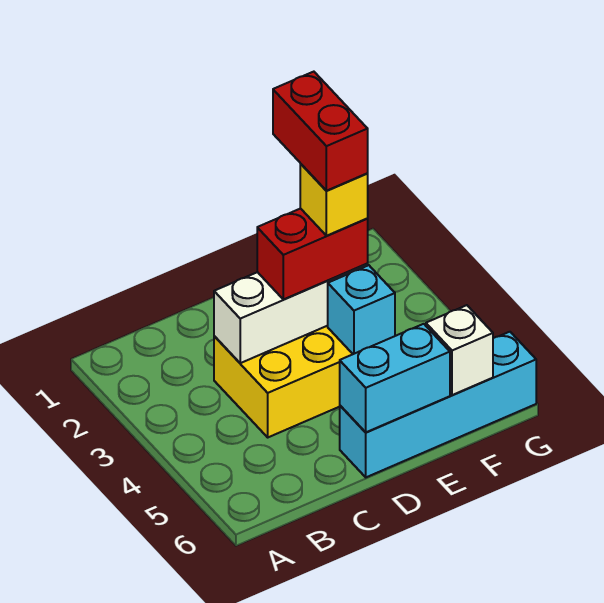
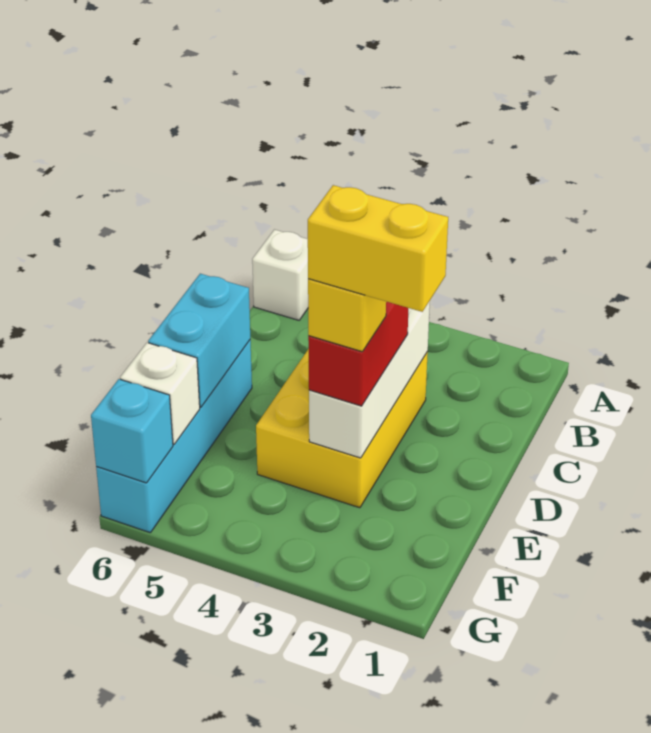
none -> white 1x1 brick [252,230,308,320]
red 1x2 brick [273,72,368,191] -> yellow 1x2 brick [308,185,448,312]
cyan 1x1 brick [328,265,395,354] -> cyan 1x1 brick moved to [91,379,173,483]

